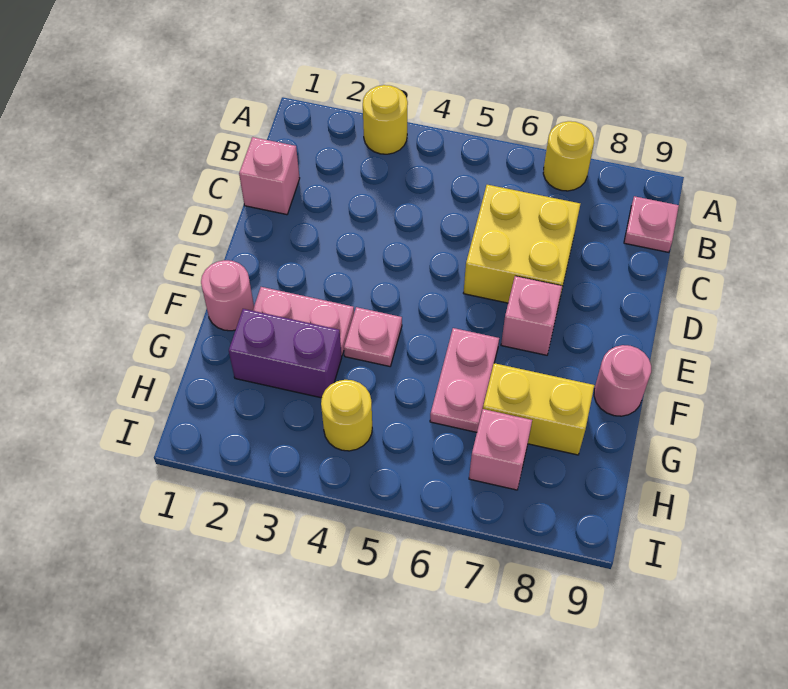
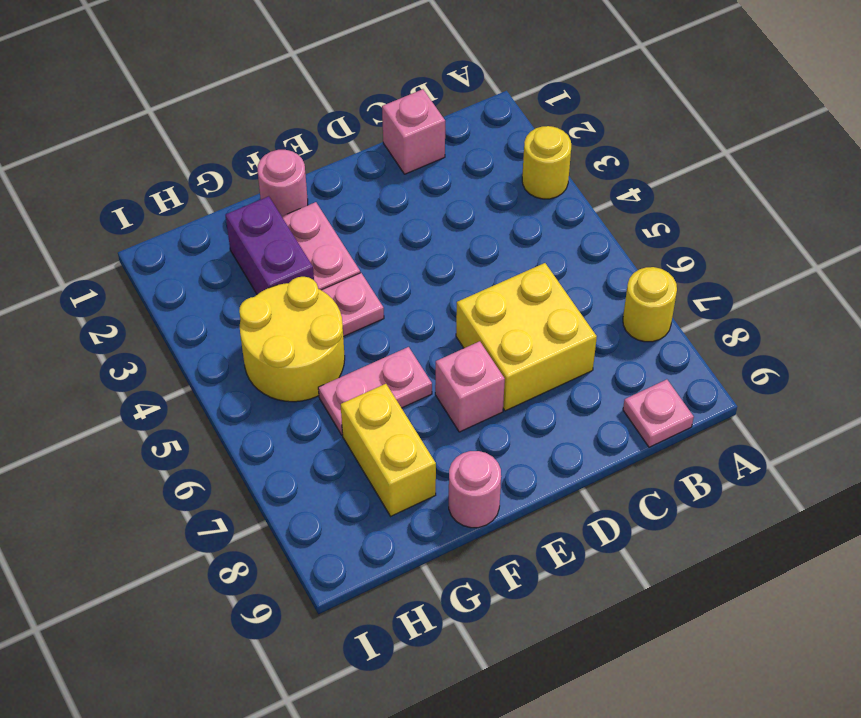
yellow 1x1 round brick [321,380,372,451] -> yellow 2x2 round brick [239,277,345,402]
pink 1x1 brick [469,409,532,490] -> none

